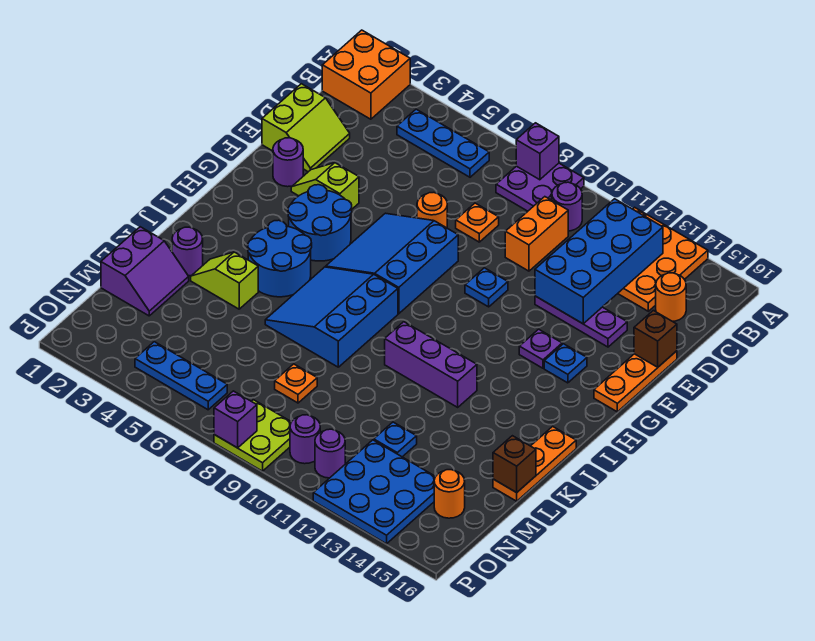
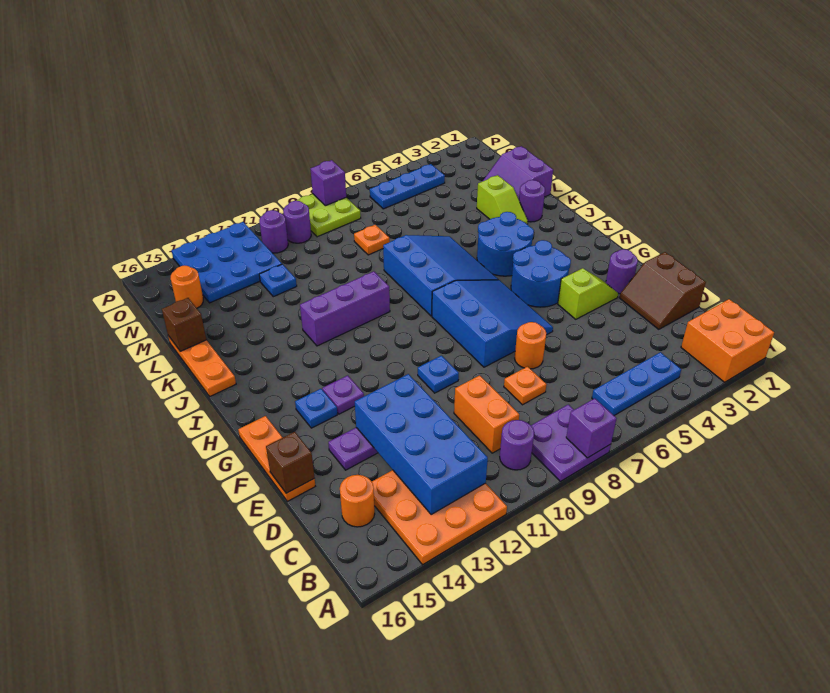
lime 2x2 slope [262,84,350,172] -> brown 2x2 slope [619,252,706,329]
lime 1x2 slope [191,252,258,309] -> lime 1x2 slope turned to [477,175,528,224]

